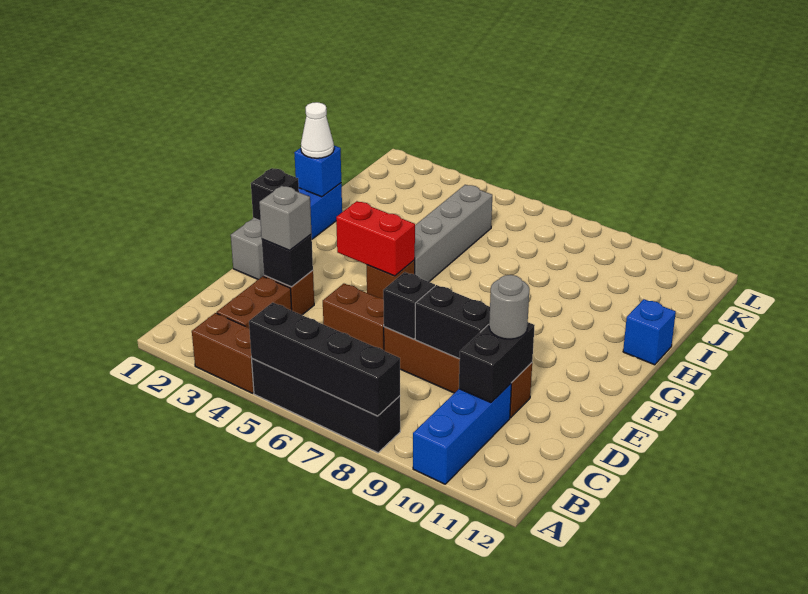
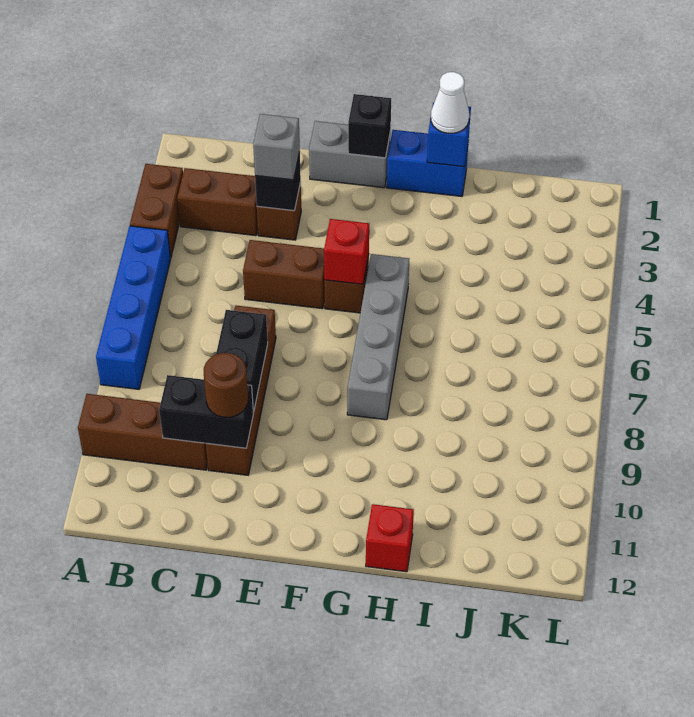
black 1x4 brick [252,359,400,453] -> blue 1x4 brick [96,226,171,389]
black 1x4 brick [249,302,400,416] -> none
blue 1x3 brick [413,383,512,484] -> brown 1x3 brick [78,394,208,470]
brown 1x2 brick [323,284,384,351] -> brown 1x2 brick turned to [243,240,325,309]
black 1x1 brick [383,272,435,339] -> none
grey 1x1 round brick [489,275,529,339] -> brown 1x1 round brick [204,353,248,417]
red 1x2 brick [336,201,415,276] -> red 1x1 brick [324,219,369,284]
grey 1x4 brick [415,185,492,282] -> grey 1x4 brick turned to [347,254,409,420]
blue 1x1 brick [623,299,676,365] -> red 1x1 brick [366,504,414,572]

